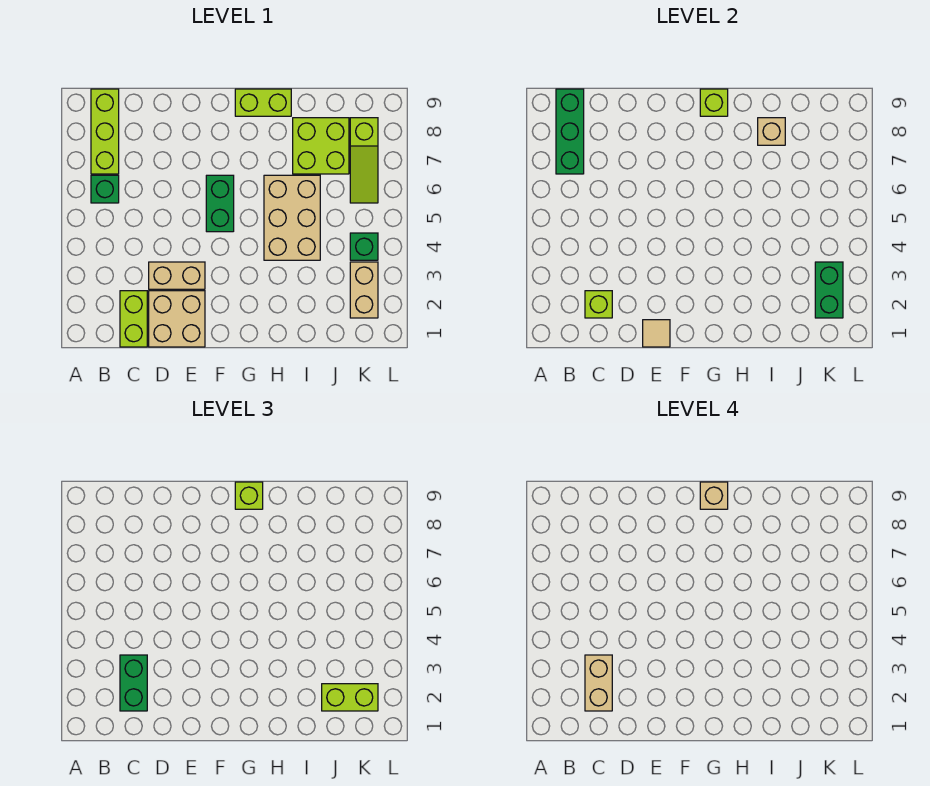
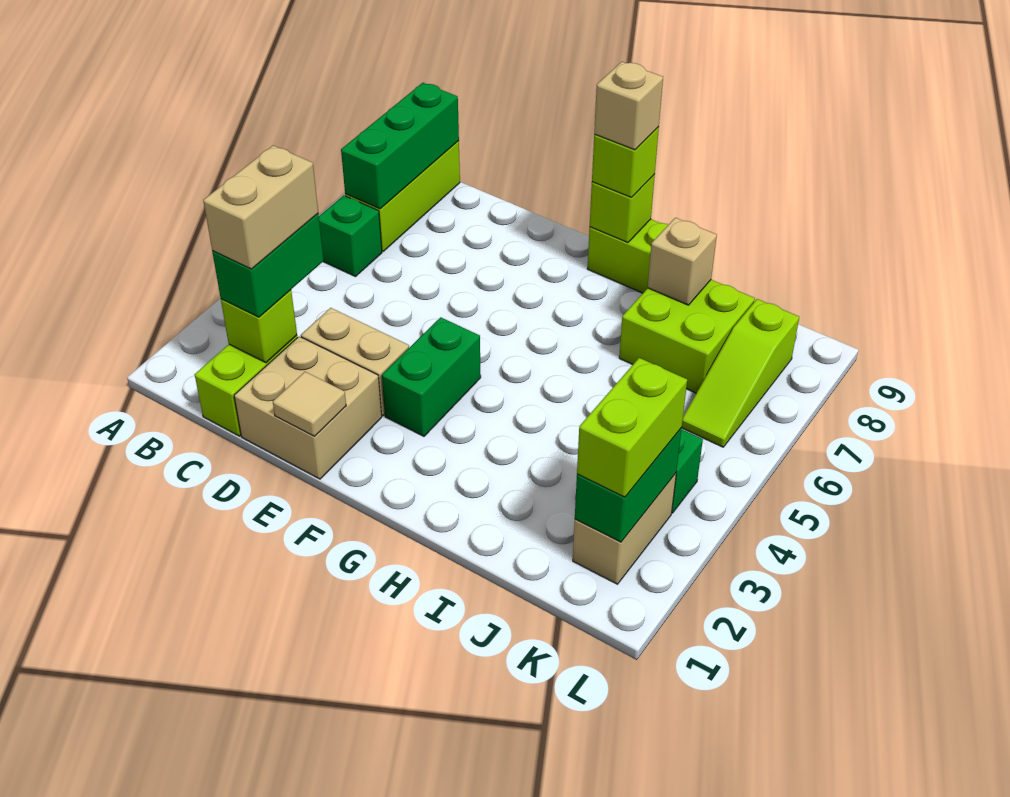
green 1x2 brick [206,175,234,232] -> green 1x2 brick moved to [382,317,481,436]
tan 2x3 brick [264,175,320,260] -> none
lime 1x2 brick [322,684,378,711] -> lime 1x2 brick turned to [577,358,687,497]

